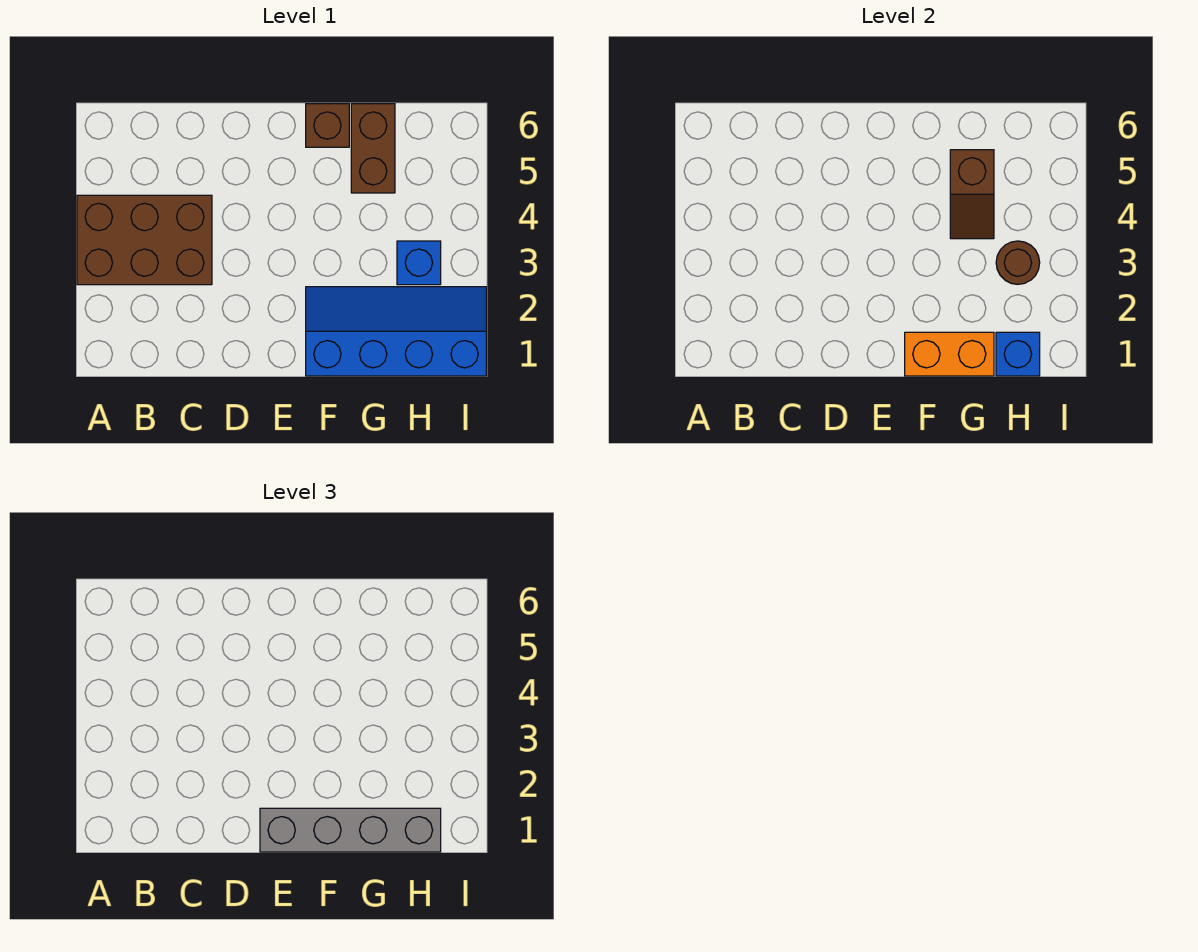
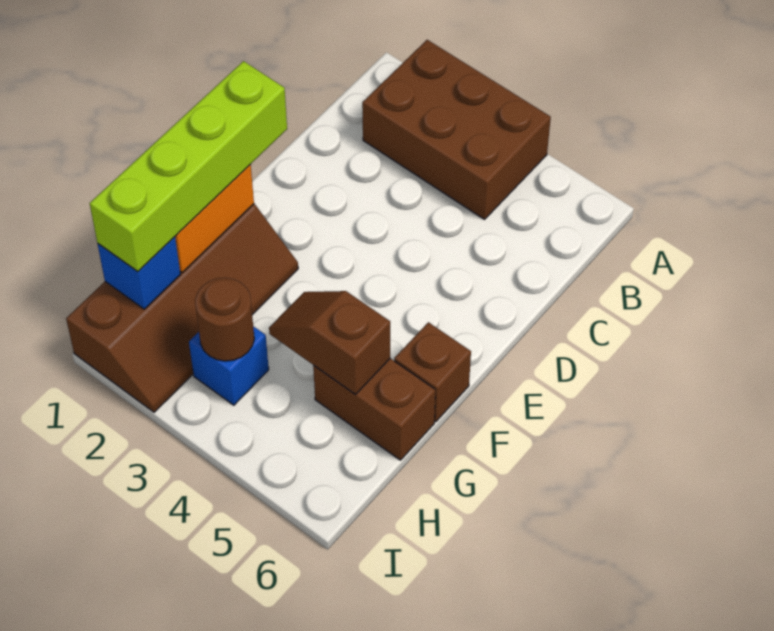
brown 2x3 brick [77,195,212,285] -> brown 2x3 brick turned to [362,40,551,219]
grey 1x4 brick [260,808,441,852] -> lime 1x4 brick [90,61,287,271]
blue 2x4 slope [306,287,486,376] -> brown 2x4 slope [66,204,298,412]

